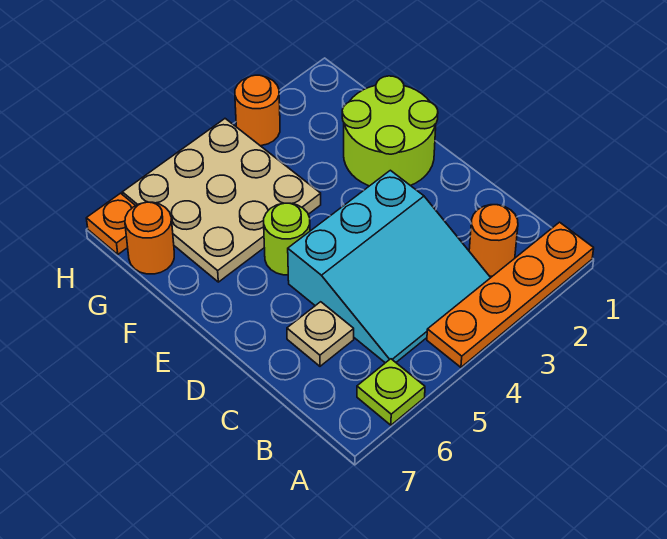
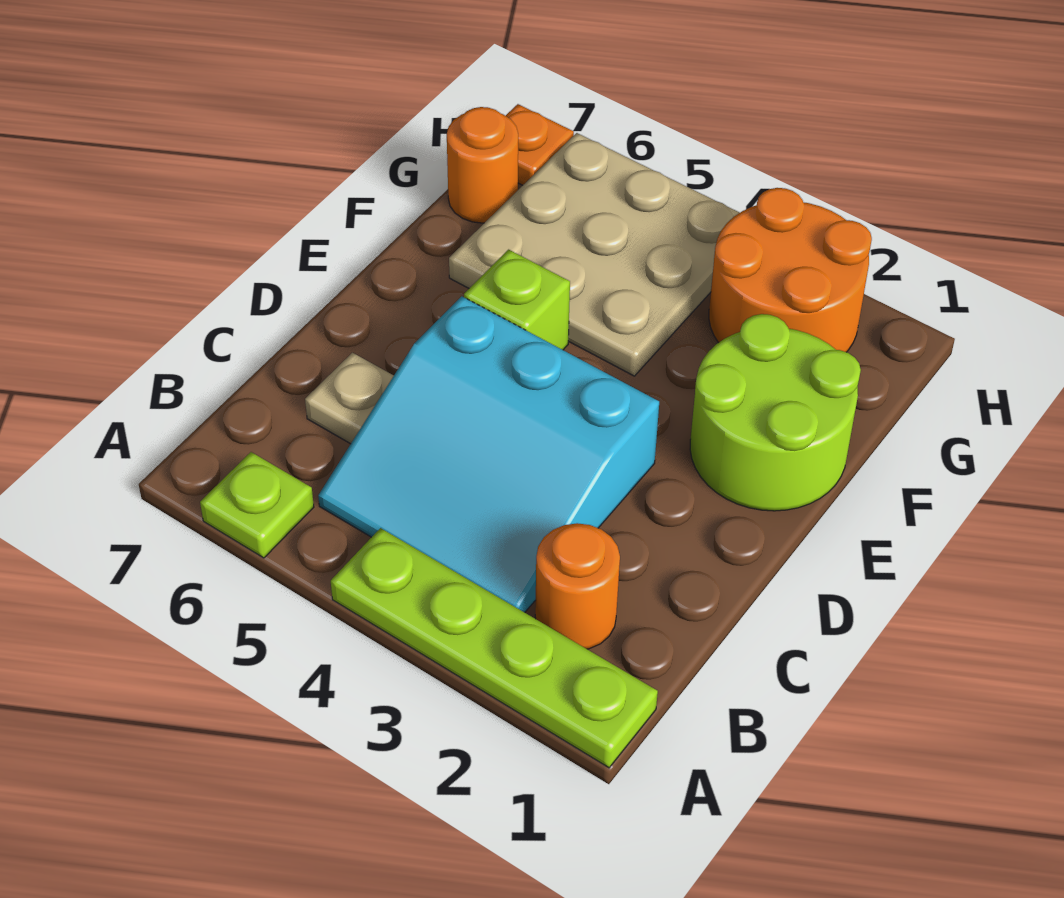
orange 1x4 plate [427,222,594,367] -> lime 1x4 plate [331,528,658,768]
lime 1x1 round brick [264,203,310,275] -> lime 1x1 brick [464,250,570,350]
orange 1x1 round brick [235,75,280,146] -> orange 2x2 round brick [709,188,872,352]

